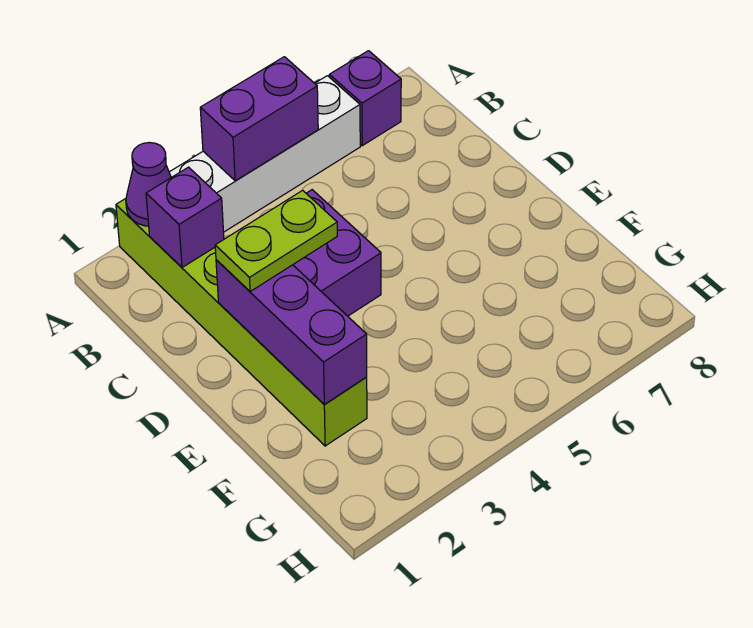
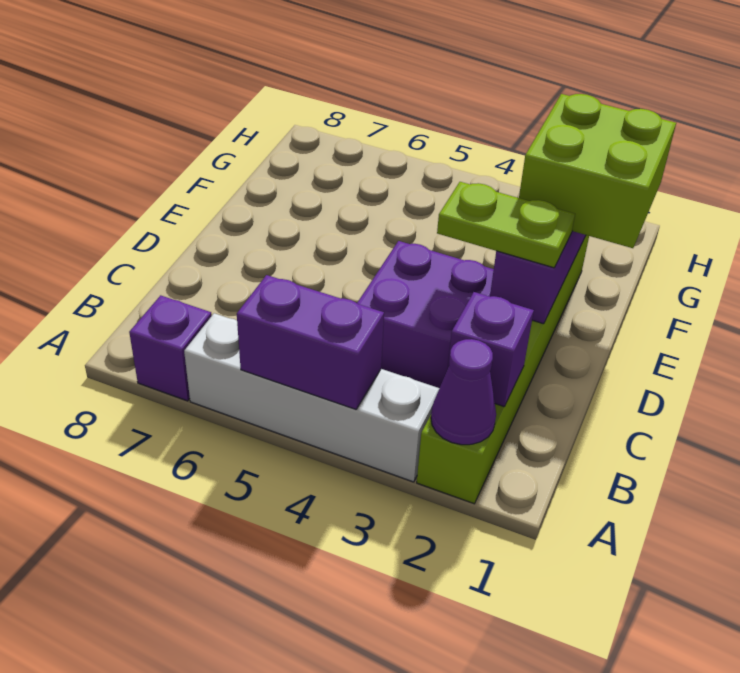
none -> lime 2x2 brick [519,94,676,248]

